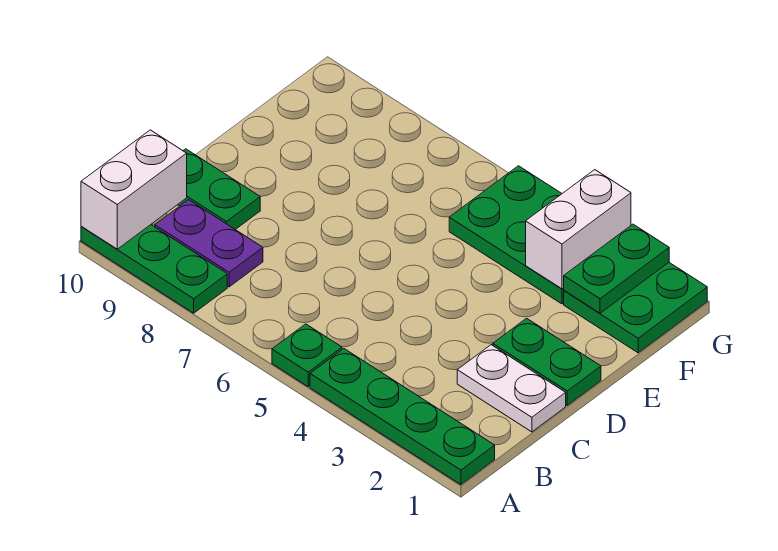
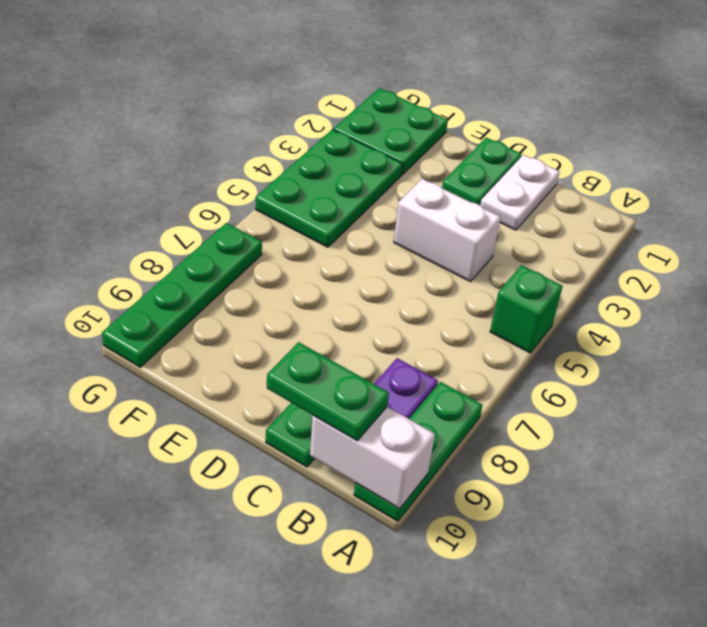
green 1x4 plate [310,349,495,485] -> green 1x4 plate moved to [102,223,262,367]
green 1x1 plate [272,324,342,386] -> green 1x1 brick [490,265,563,353]
green 1x2 plate [564,224,669,313] -> green 1x2 plate moved to [267,342,389,441]
white 1x2 brick [526,170,631,289] -> white 1x2 brick moved to [394,179,501,282]

